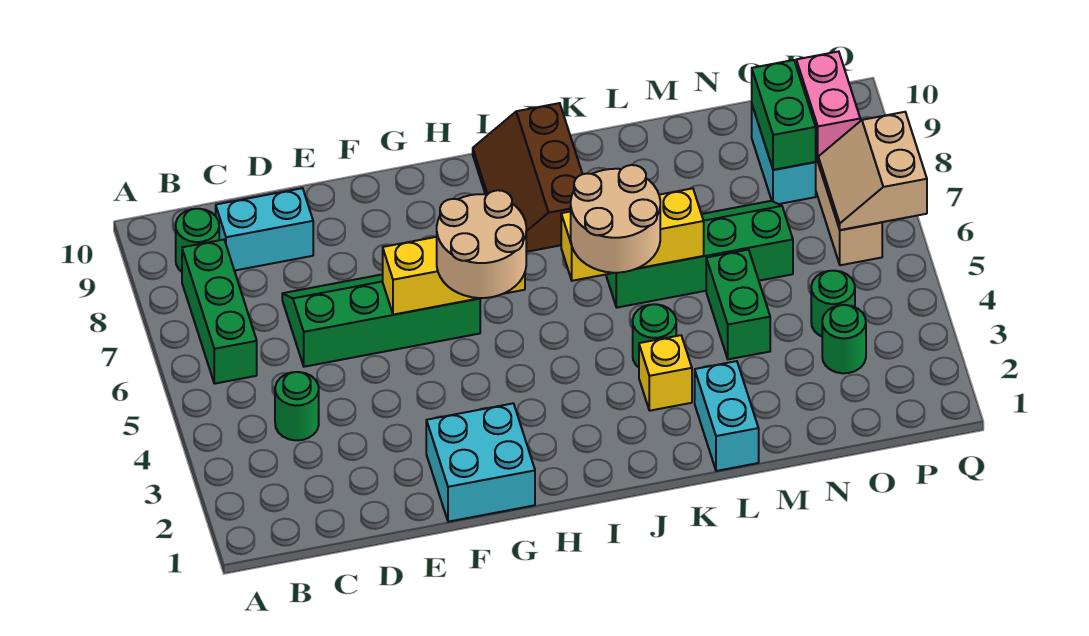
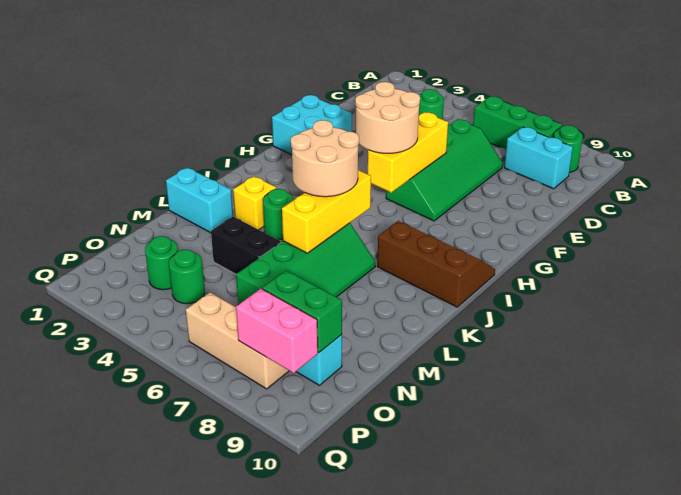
cyan 1x2 brick [216,188,313,271] -> cyan 1x2 brick turned to [504,127,573,189]
green 1x2 brick [706,250,770,359] -> black 1x2 brick [211,217,281,274]
tan 2x2 slope [818,112,927,230] -> none

